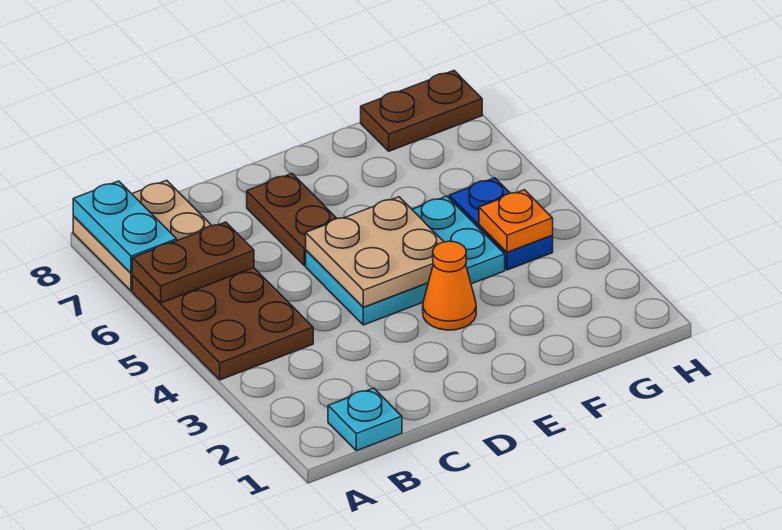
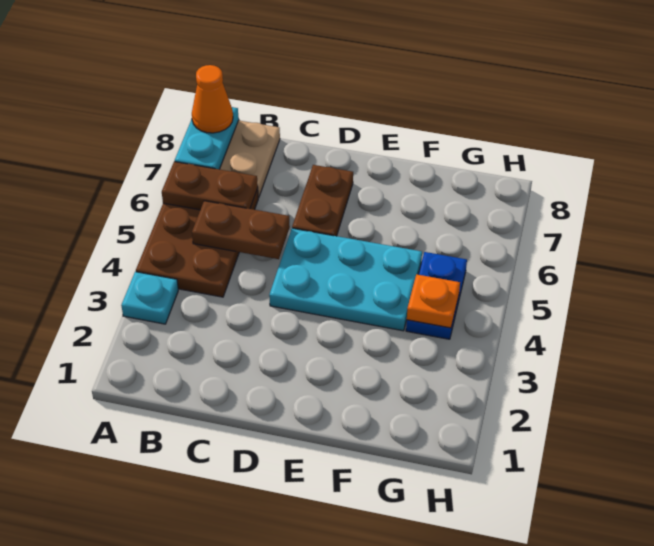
cyan 1x1 plate [328,388,402,451] -> cyan 1x1 plate moved to [121,272,178,324]
tan 2x2 plate [306,197,444,307] -> none
orange 1x1 cone [423,241,476,330] -> orange 1x1 cone moved to [192,65,233,133]
brown 1x2 plate [361,71,482,151] -> brown 1x2 plate moved to [192,201,290,259]

